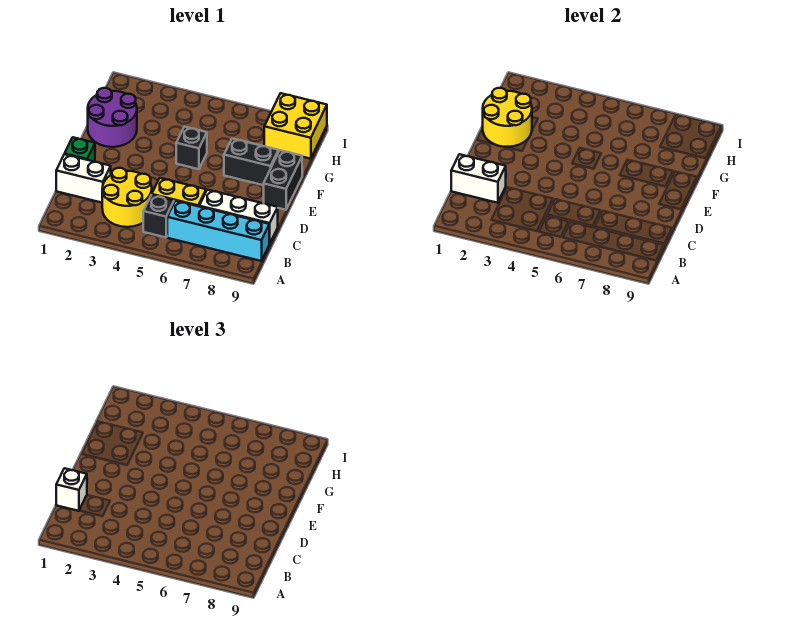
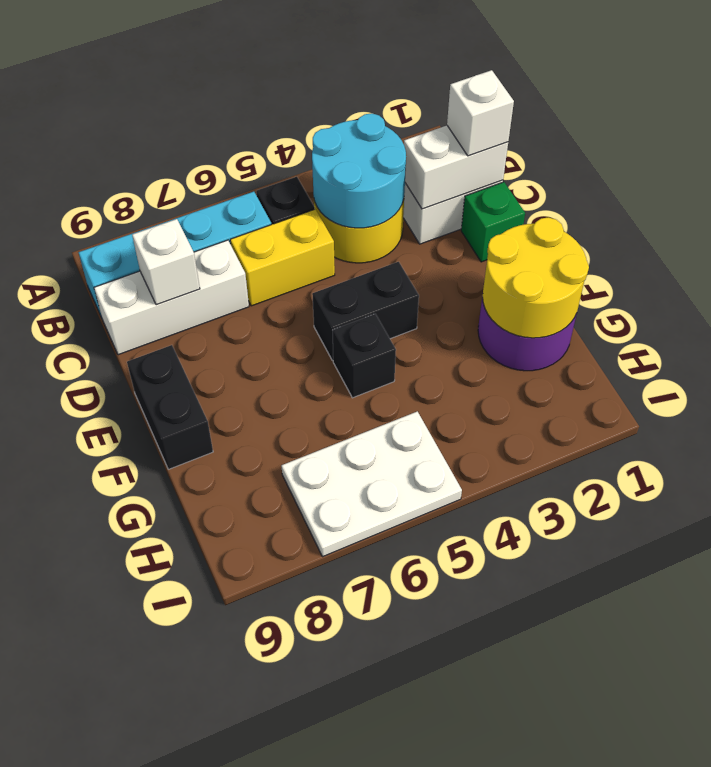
none -> cyan 2x2 round brick [312,113,406,228]
none -> white 1x1 brick [132,219,200,305]
black 1x2 brick [224,139,278,185] -> black 1x2 brick moved to [312,262,419,361]
none -> white 2x3 plate [281,411,462,557]
yellow 2x2 brick [264,93,327,159] -> none

